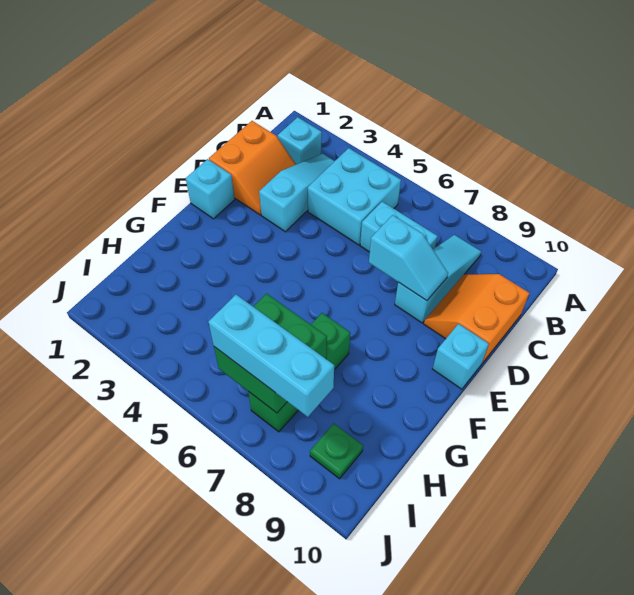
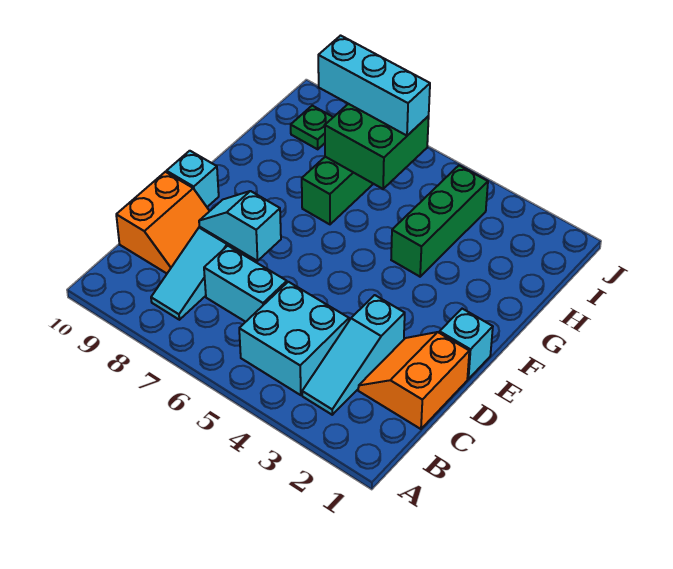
cyan 1x1 brick [278,117,322,165] -> none
none -> green 1x3 brick [391,166,488,277]

